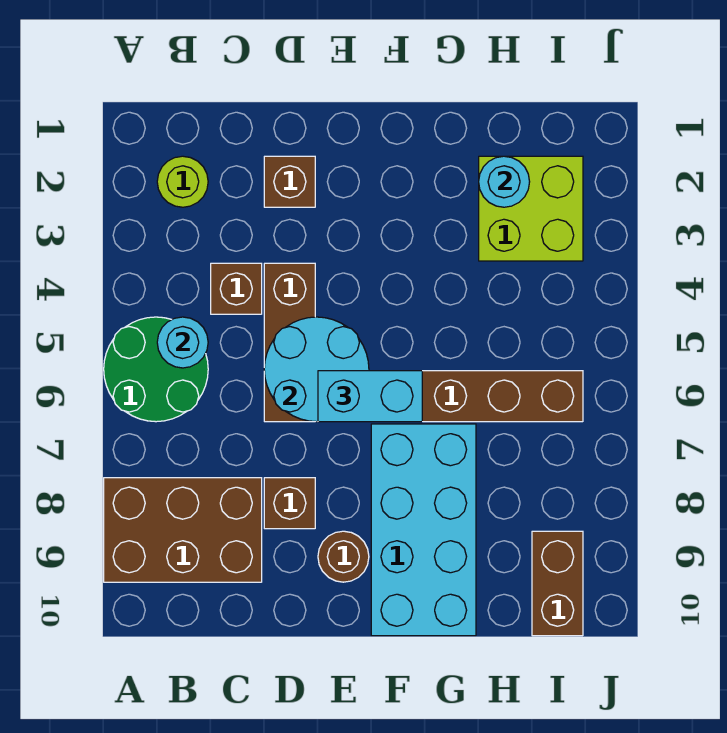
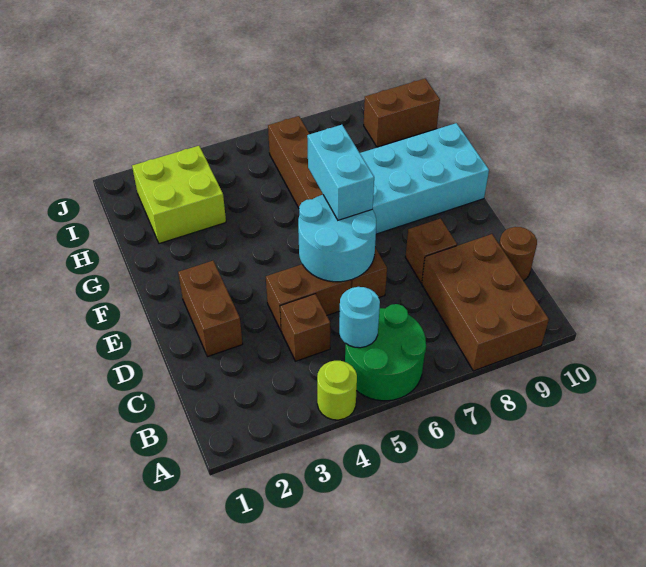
lime 1x1 round brick [157,156,208,207] -> lime 1x1 round brick moved to [317,361,357,420]
brown 1x1 brick [264,156,315,207] -> brown 1x2 brick [178,261,243,357]
brown 1x1 round brick [318,531,369,582] -> brown 1x1 round brick moved to [499,227,537,281]
cyan 1x1 round brick [479,156,530,207] -> none

